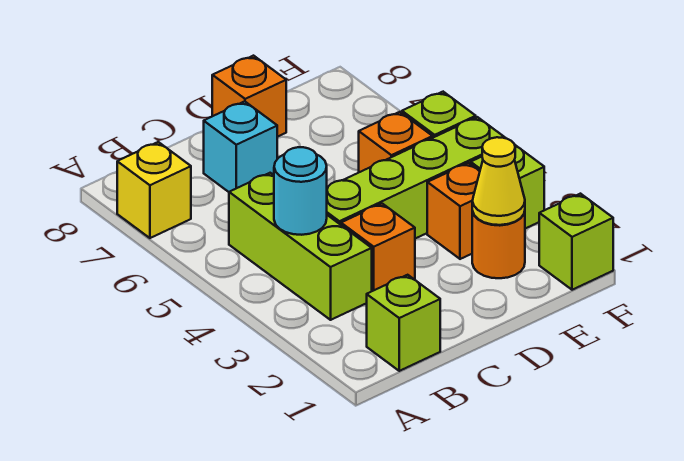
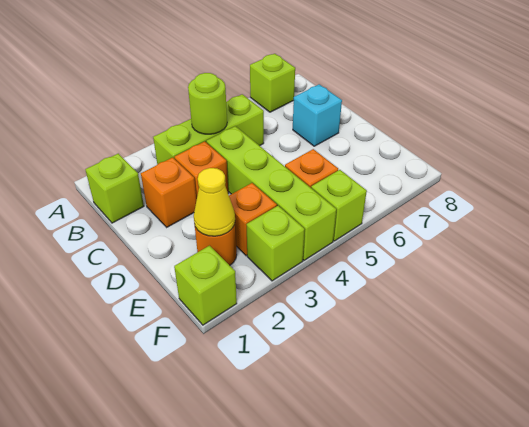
yellow 1x1 brick [117,142,191,238] -> lime 1x1 brick [250,54,295,112]
cyan 1x1 round brick [274,147,327,235] -> lime 1x1 round brick [188,73,227,134]
orange 1x1 brick [212,56,286,137] -> orange 1x1 brick moved to [141,157,196,227]

